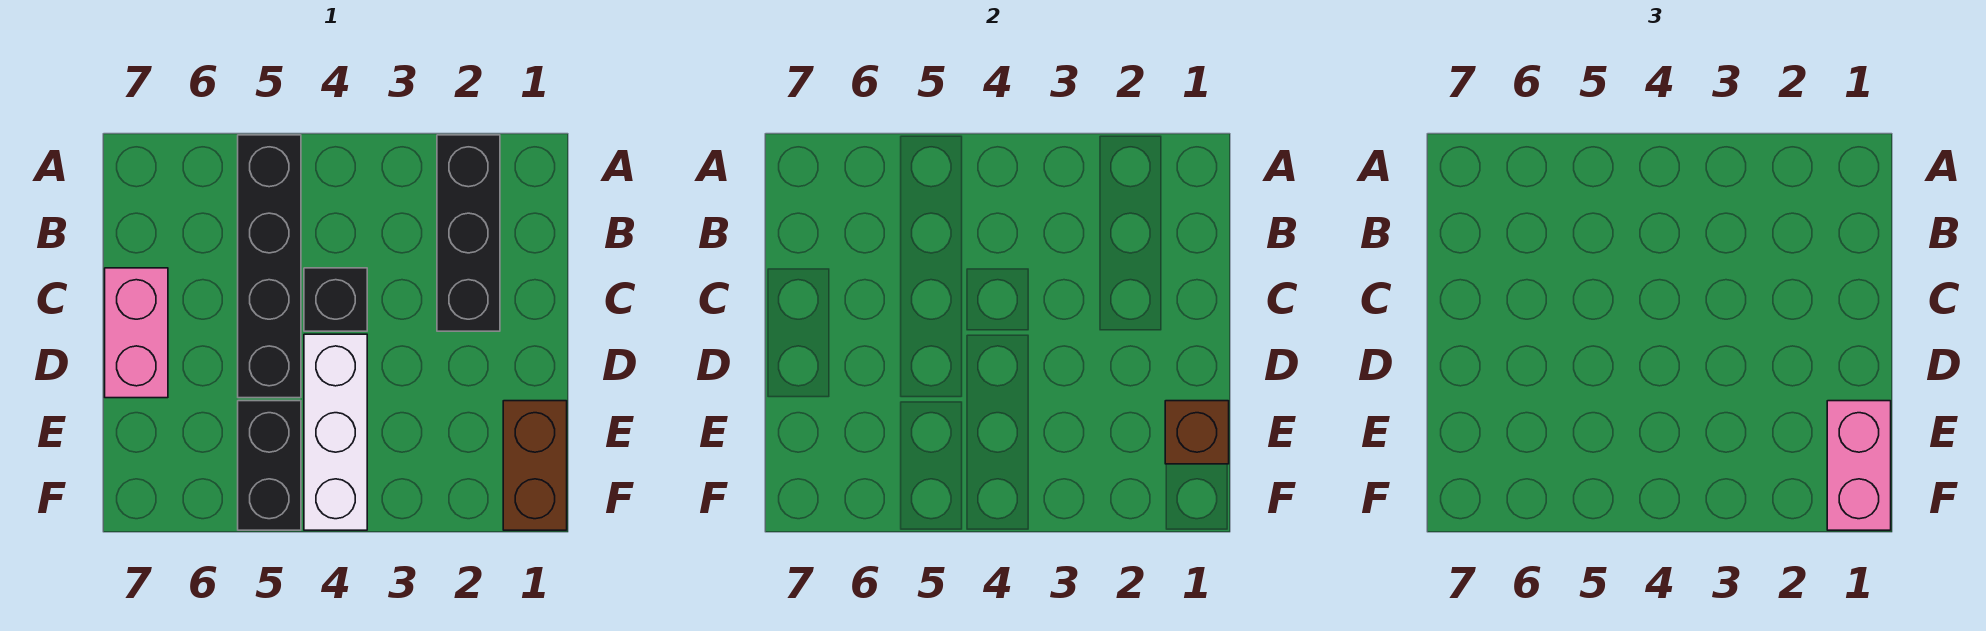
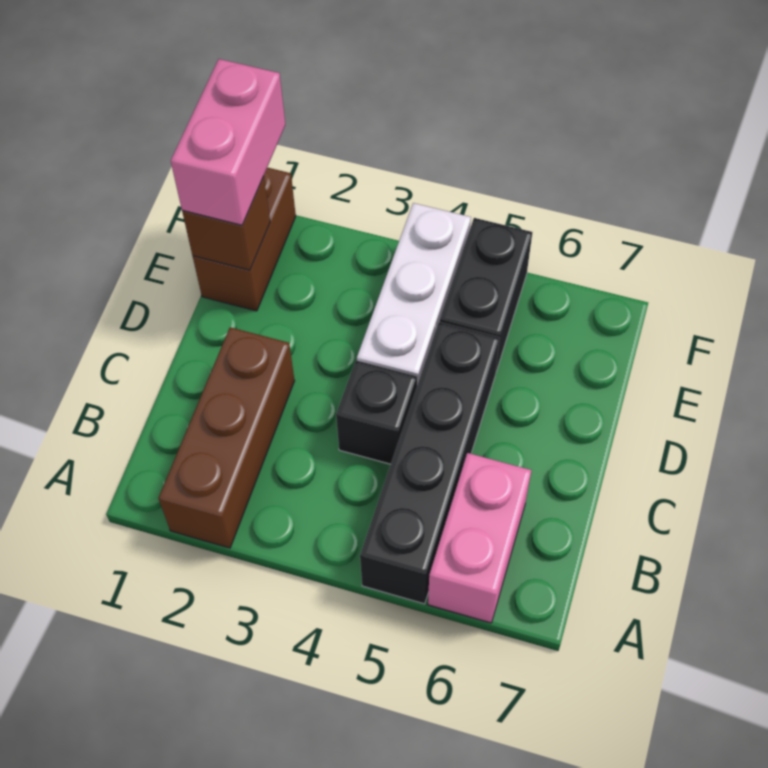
black 1x3 brick [437,135,500,331] -> brown 1x3 brick [159,327,295,548]
pink 1x2 brick [105,268,168,398] -> pink 1x2 brick moved to [428,453,531,623]

